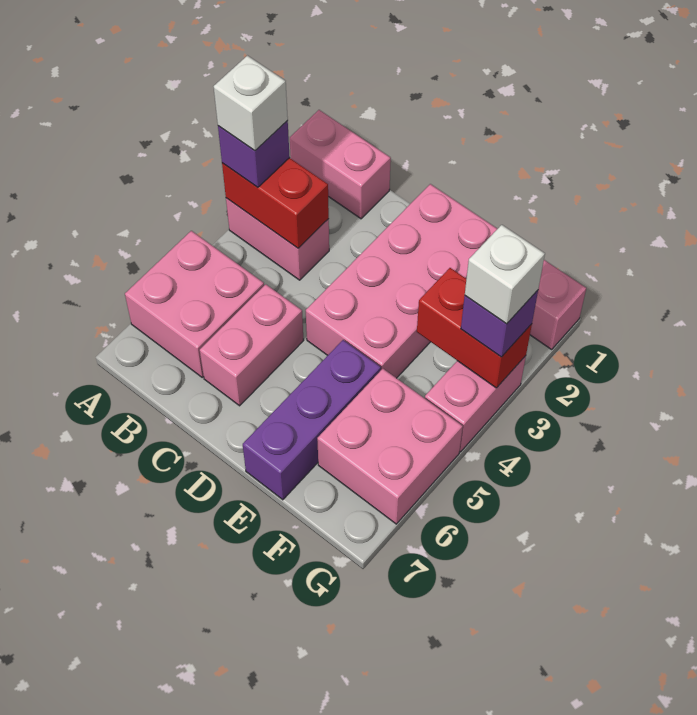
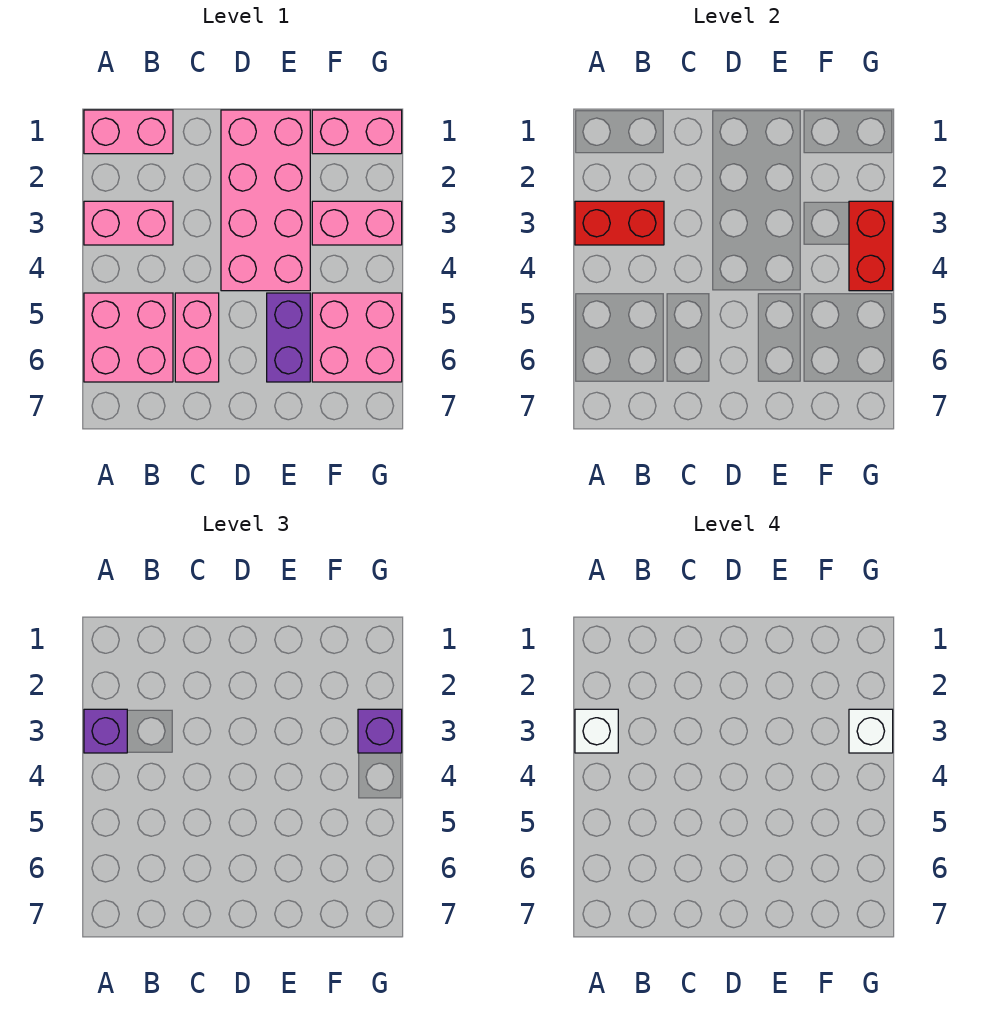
purple 1x3 brick [243,340,381,500] -> purple 1x2 brick [267,293,310,382]
red 1x2 brick [417,268,532,388] -> red 1x2 brick turned to [849,201,893,291]
pink 1x2 brick [425,356,526,452] -> pink 1x2 brick turned to [312,201,402,245]

